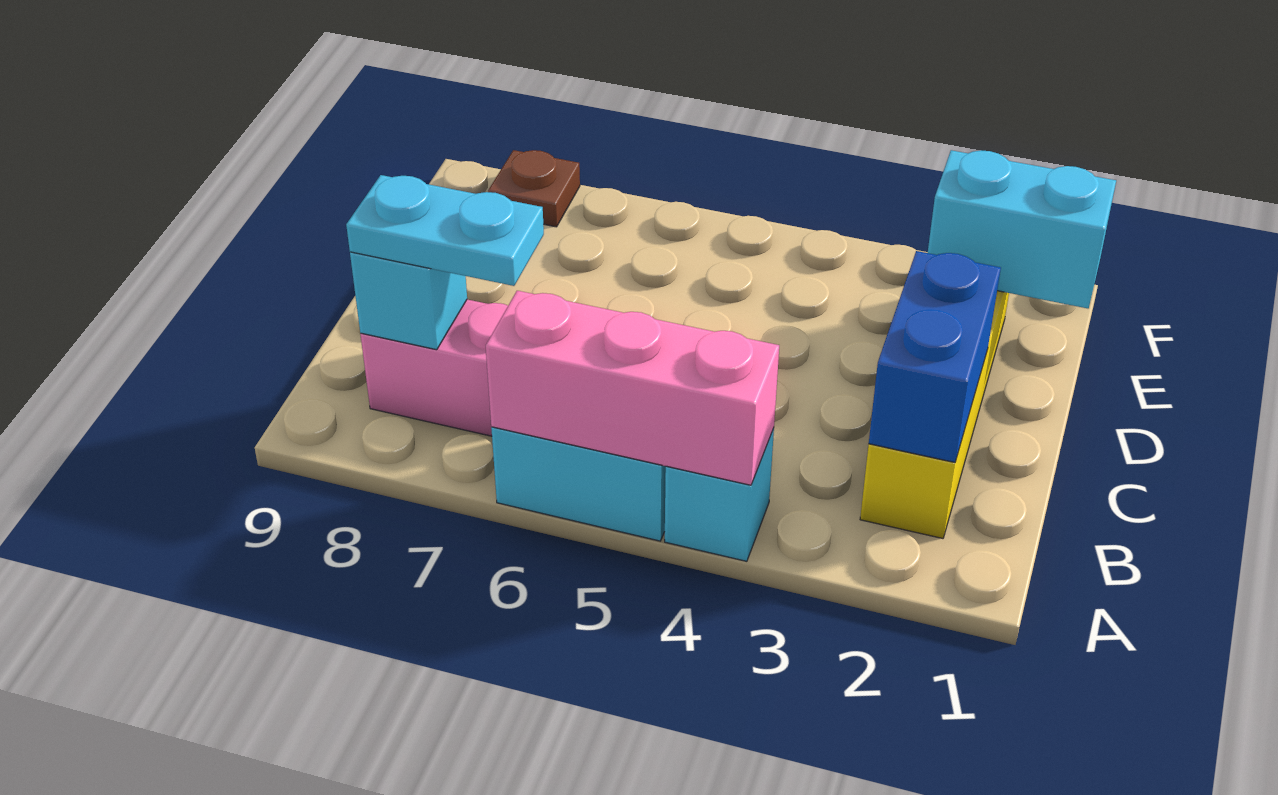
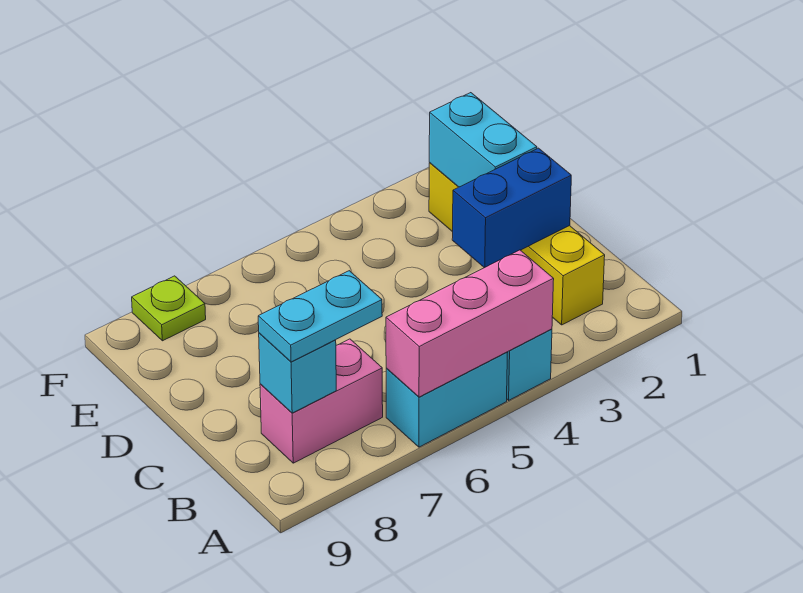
blue 1x2 brick [869,251,1001,462] -> blue 1x2 brick turned to [452,148,571,268]
cyan 1x2 brick [928,150,1116,308] -> cyan 1x2 brick turned to [429,93,537,187]
brown 1x1 plate [488,150,580,227] -> lime 1x1 plate [132,276,206,341]

